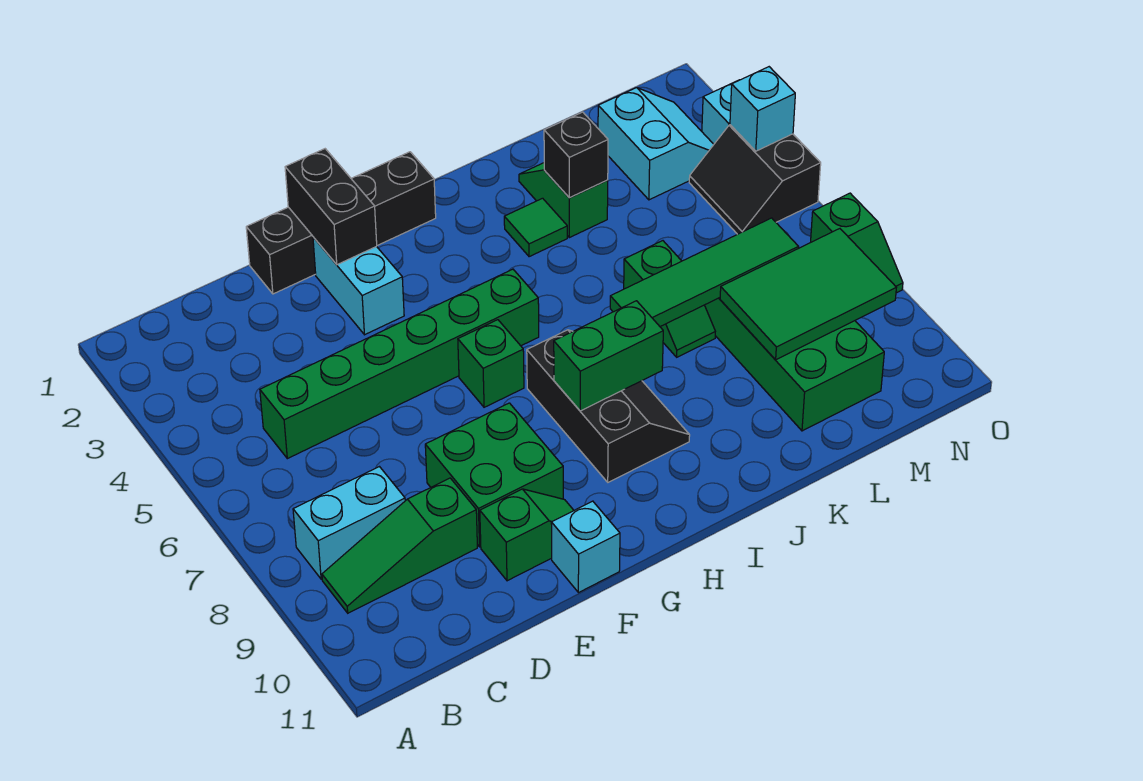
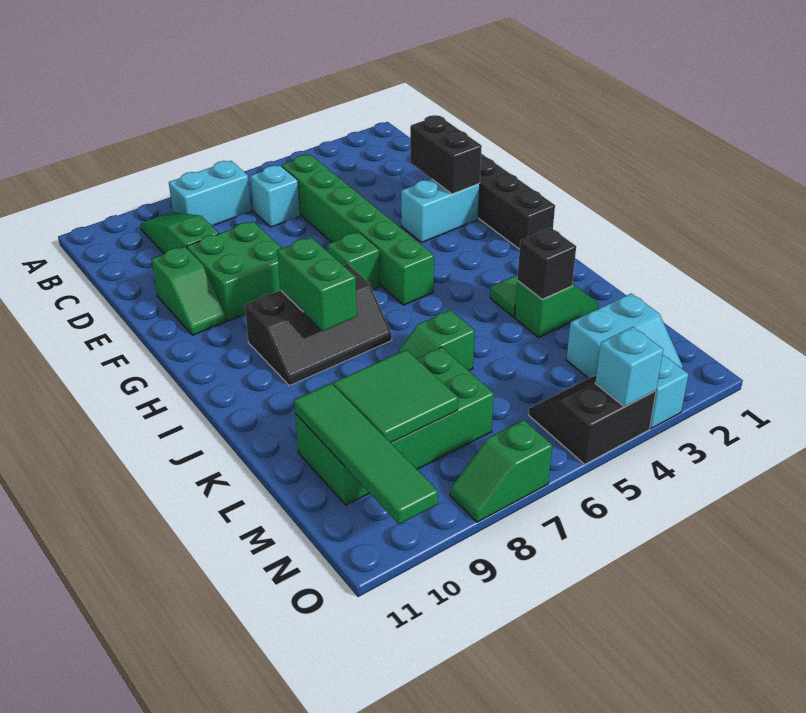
cyan 1x2 brick [293,467,405,579] -> cyan 1x2 brick turned to [169,161,251,225]
black 1x2 brick [285,149,377,265] -> black 1x2 brick turned to [410,115,482,194]
cyan 1x1 brick [551,501,620,593] -> cyan 1x1 brick moved to [250,165,300,227]
green 1x4 tile [610,218,798,326] -> green 1x4 tile moved to [294,383,438,524]
green 2x3 tile [720,229,896,360] -> green 2x2 tile [333,350,458,443]

